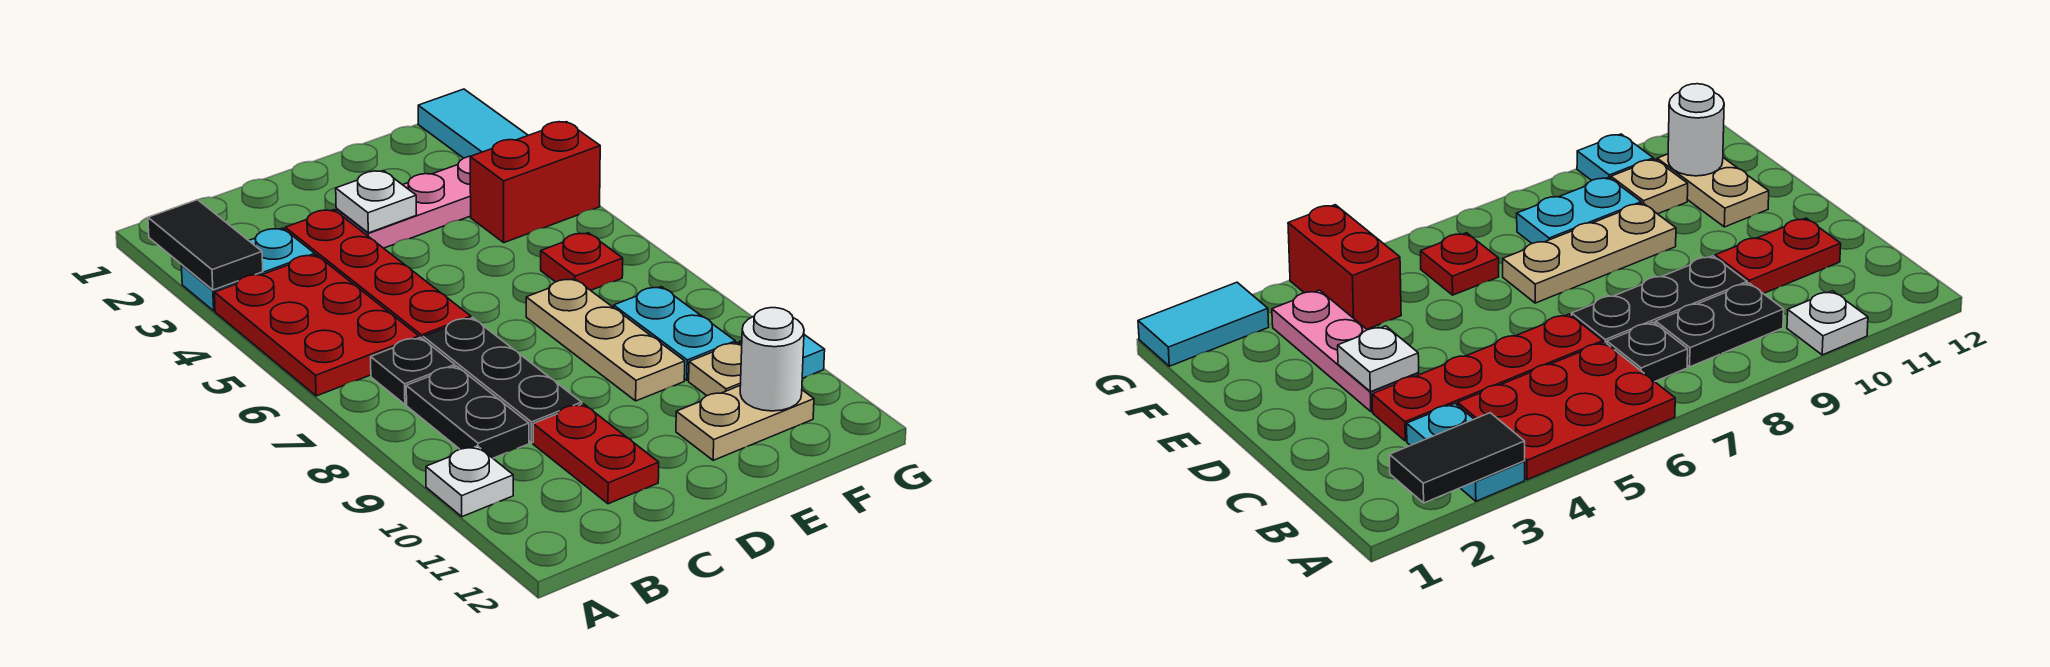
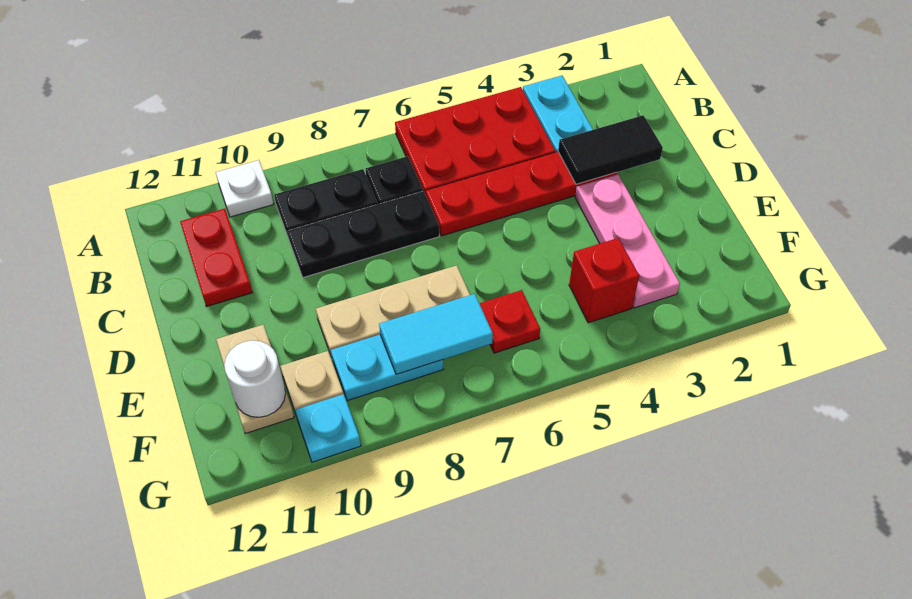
black 1x2 tile [148,200,263,290] -> black 1x2 tile moved to [558,115,663,184]
red 1x2 plate [533,404,659,504] -> red 1x2 plate turned to [180,209,252,307]
white 1x1 plate [336,171,416,233] -> none
red 1x2 brick [470,122,600,243] -> red 1x1 brick [569,238,639,323]
cyan 1x2 tile [418,89,528,158] -> cyan 1x2 tile moved to [379,294,493,374]

